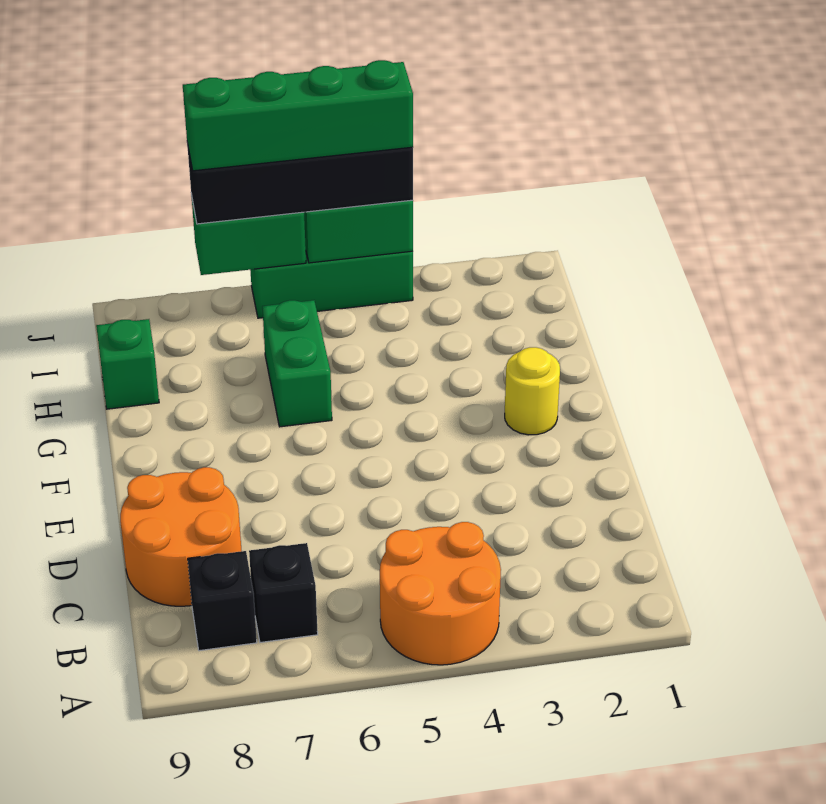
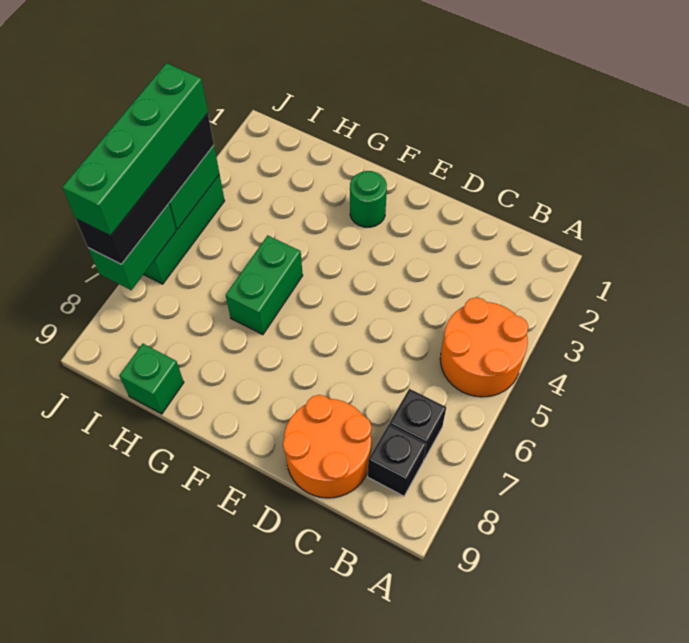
yellow 1x1 round brick [505,347,560,435] -> green 1x1 round brick [350,171,387,227]
green 1x2 brick [262,300,332,427] -> green 1x2 brick turned to [226,235,303,335]

